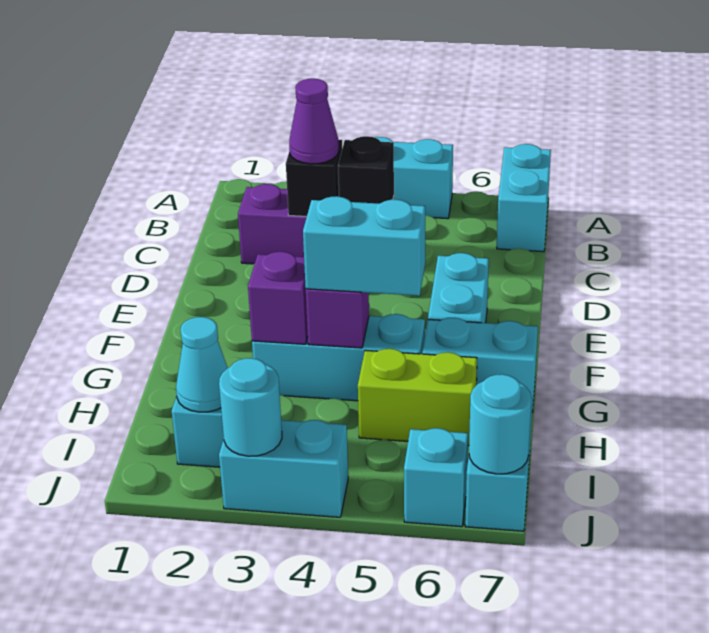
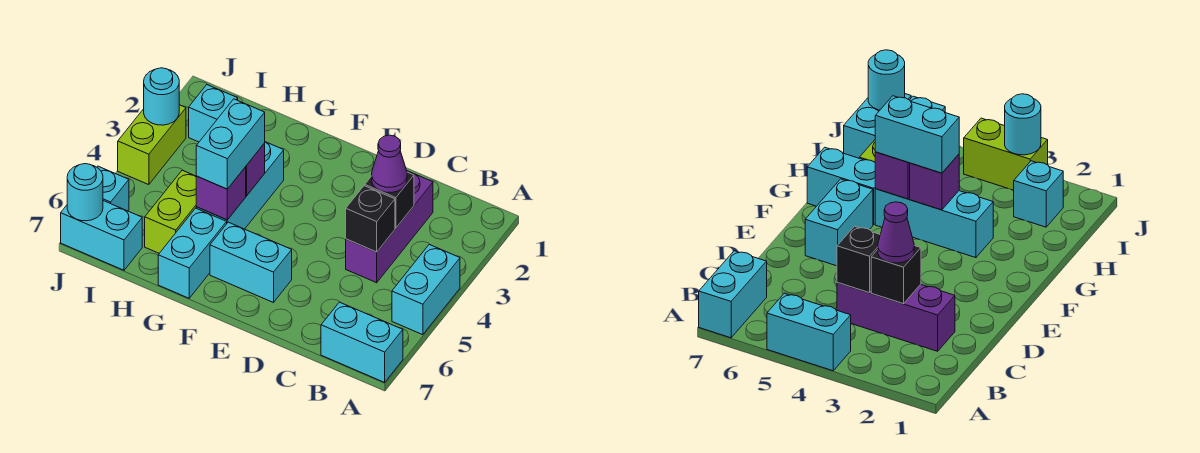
purple 1x1 brick [248,252,308,344] -> purple 1x1 brick moved to [196,167,246,220]
cyan 1x1 cone [176,317,228,412] -> none
cyan 1x2 brick [219,420,348,517] -> lime 1x2 brick [118,105,186,185]

